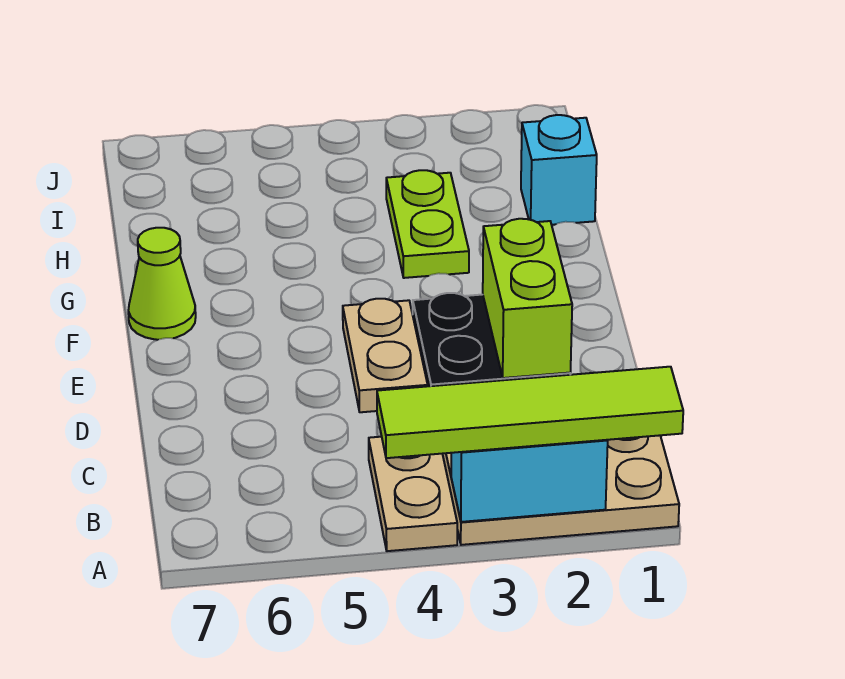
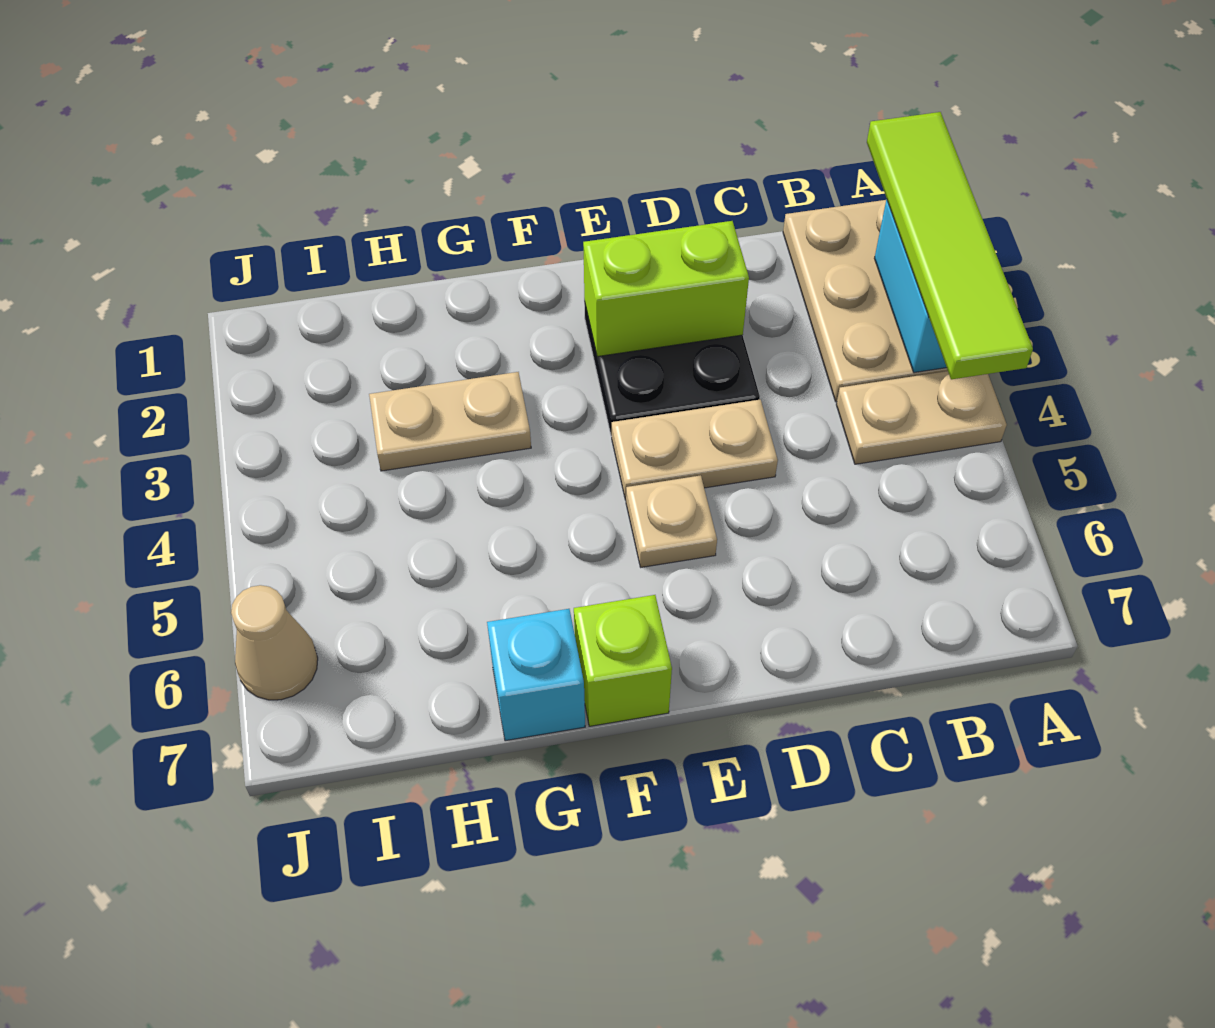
none -> tan 1x1 plate [626,475,717,567]
lime 1x1 cone [128,228,196,340] -> lime 1x1 brick [574,595,672,726]
lime 1x2 plate [386,170,469,278] -> tan 1x2 plate [369,372,531,471]
cyan 1x1 brick [521,115,597,225] -> cyan 1x1 brick moved to [487,609,585,741]
none -> tan 1x1 cone [231,585,318,700]

